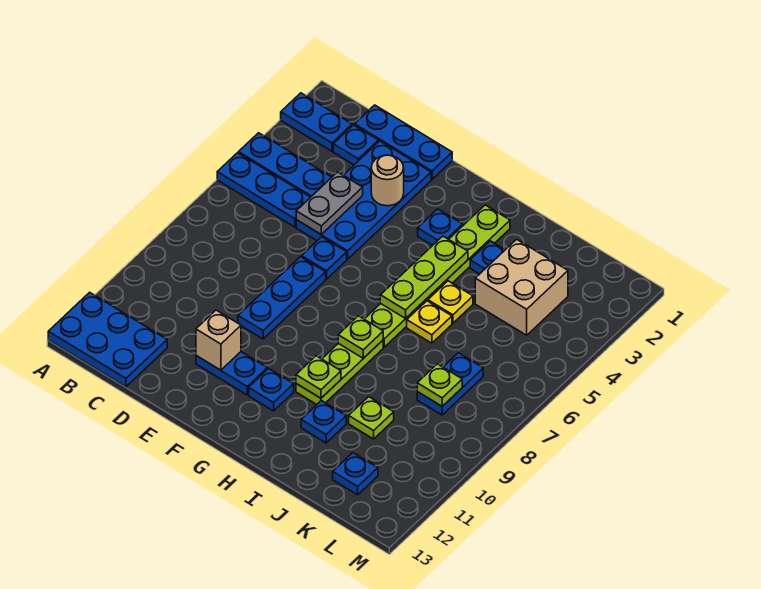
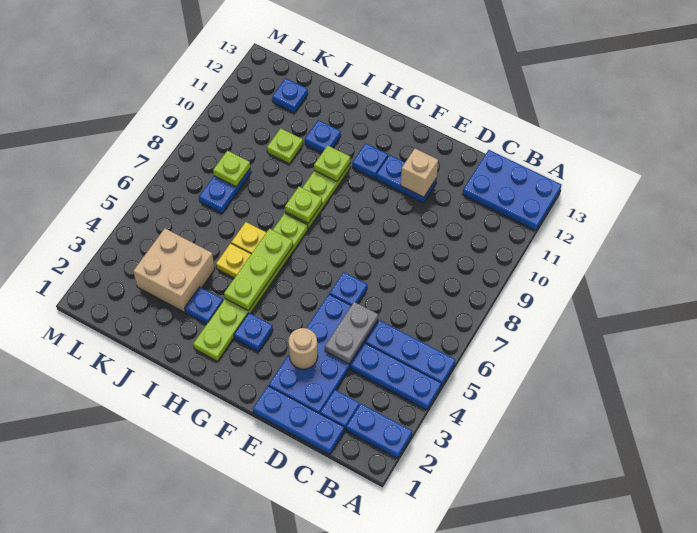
blue 1x3 plate [238,257,326,339] -> none

